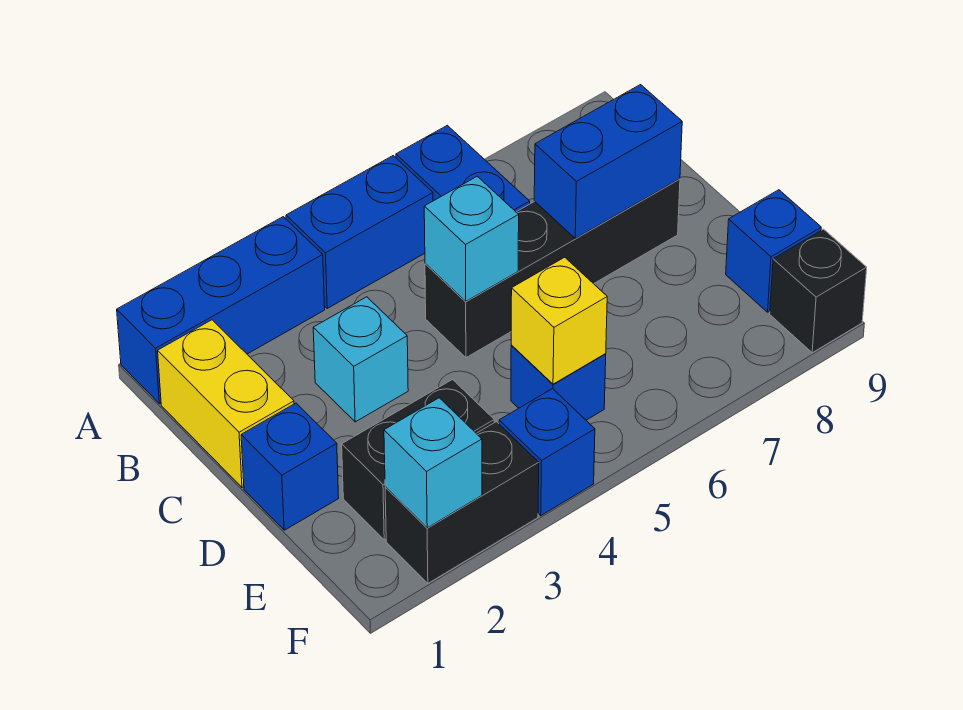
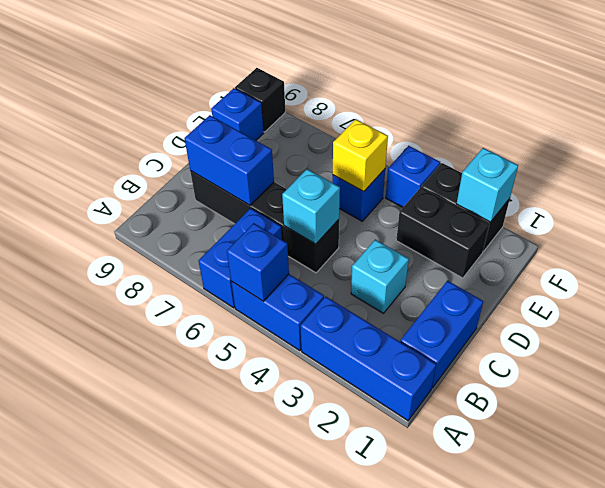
yellow 1x2 brick [158,320,294,487] -> blue 1x2 brick [400,281,483,388]
blue 1x1 brick [241,403,339,530] -> blue 1x1 brick moved to [227,223,289,301]

